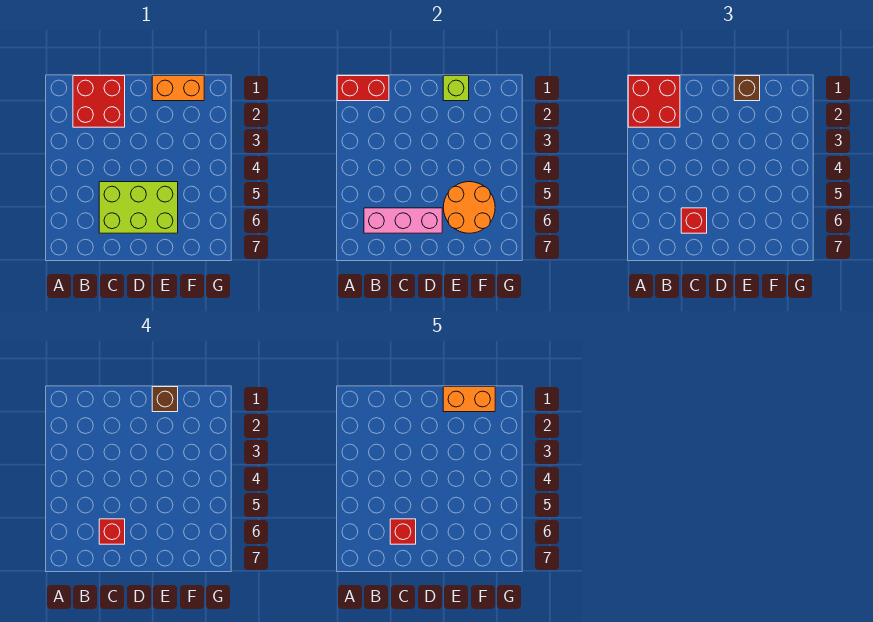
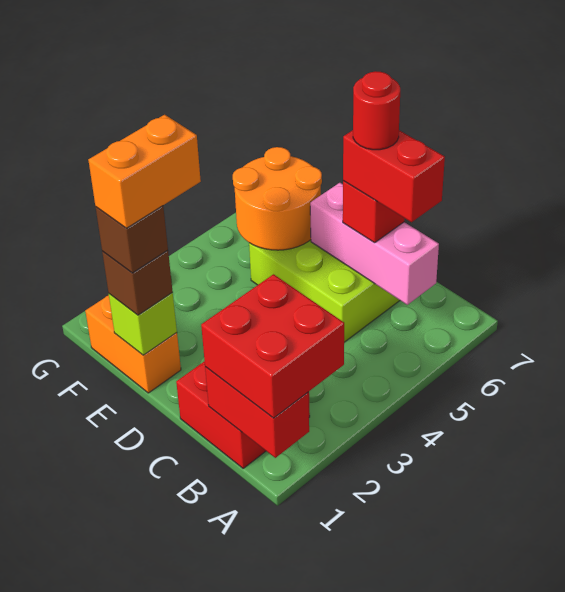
red 1x1 brick [99,519,125,544] -> red 1x2 brick [343,130,445,222]
red 1x1 brick [390,519,416,544] -> red 1x1 round brick [353,71,400,150]
orange 1x2 brick [443,387,495,412] -> orange 1x2 brick turned to [88,115,201,228]

